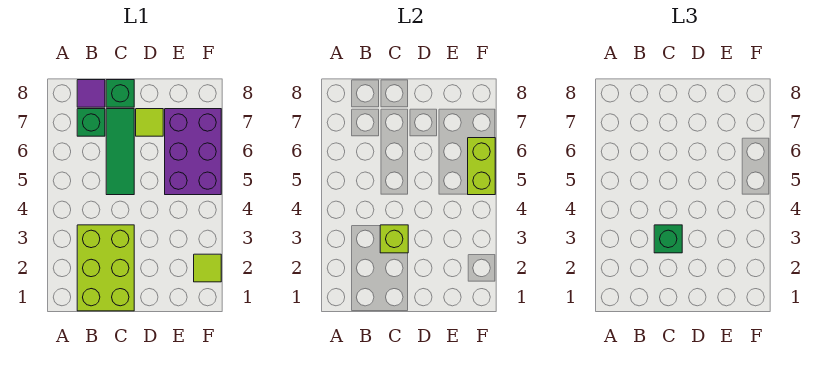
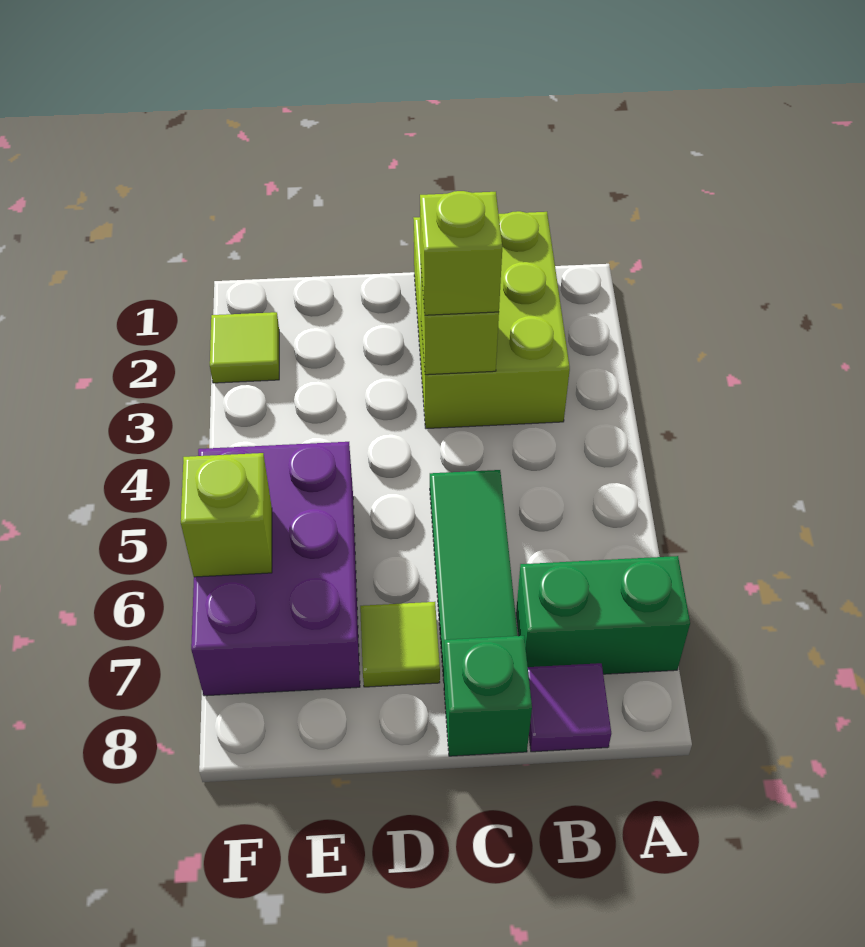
green 1x1 brick [77,109,105,136] -> green 1x2 brick [516,556,690,674]
green 1x1 brick [654,225,682,253] -> lime 1x1 brick [420,191,502,315]
lime 1x2 brick [468,138,495,195] -> lime 1x1 brick [181,453,272,577]

